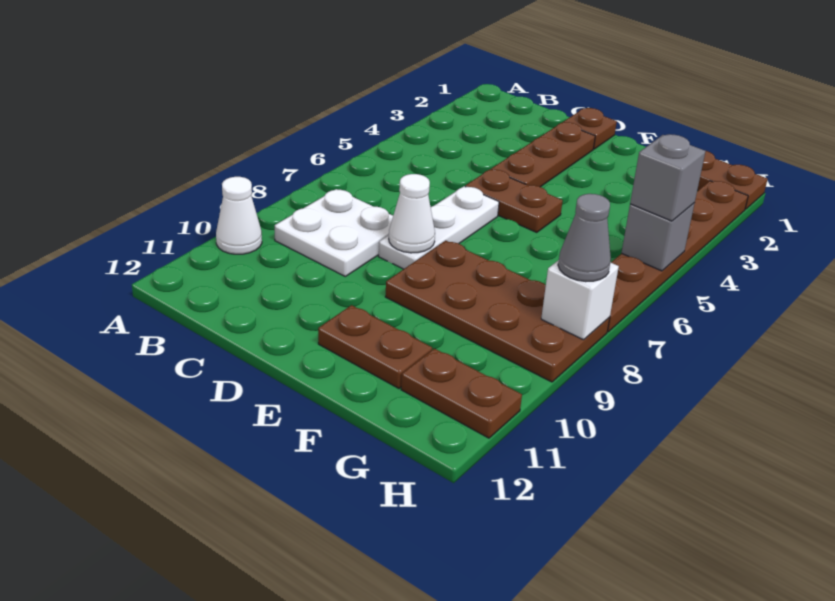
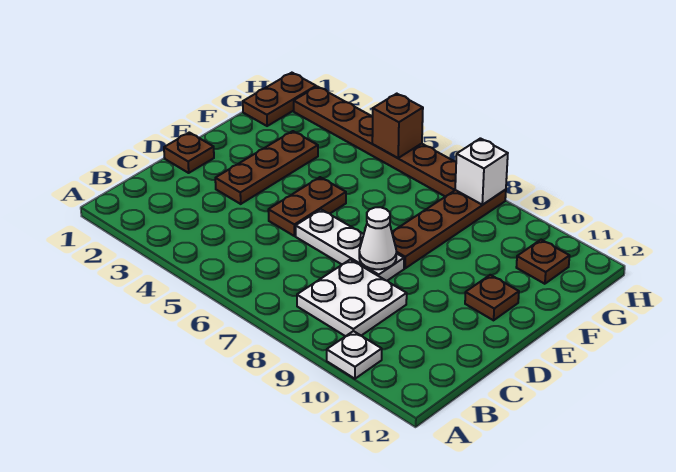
white 1x1 cone [216,177,262,254] -> white 1x1 plate [327,331,382,379]
brown 1x3 plate [491,122,595,187] -> brown 1x3 plate turned to [215,131,318,204]
brown 2x4 plate [385,241,610,382] -> brown 1x4 plate [392,190,506,268]
brown 1x2 plate [318,305,432,388] -> brown 1x1 plate [465,275,519,320]
brown 1x2 plate [401,349,522,438] -> brown 1x1 plate [516,240,569,284]
grey 1x1 brick [622,203,695,271] -> brown 1x1 brick [372,94,423,158]
grey 1x1 brick [630,134,706,221] -> none
grey 1x1 cone [558,194,611,282] -> none

